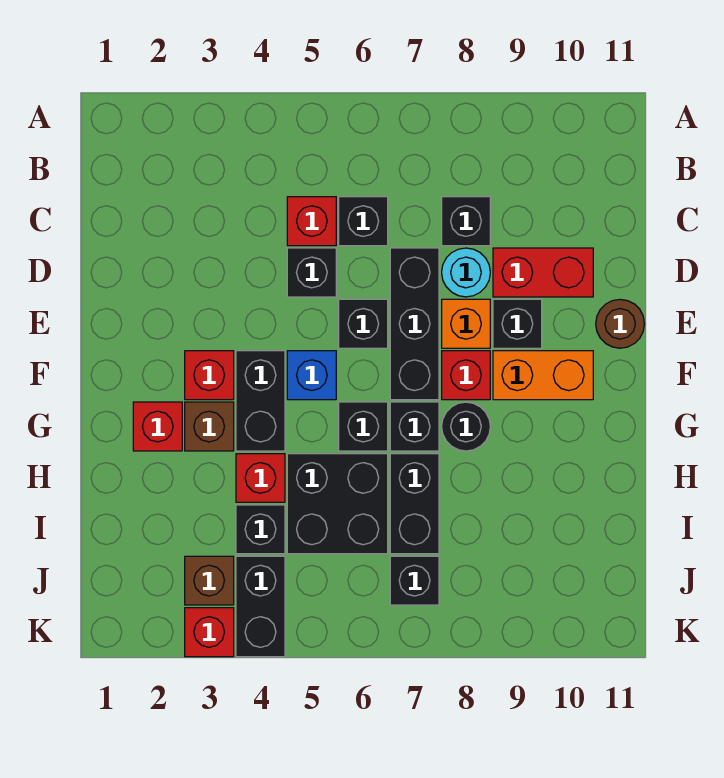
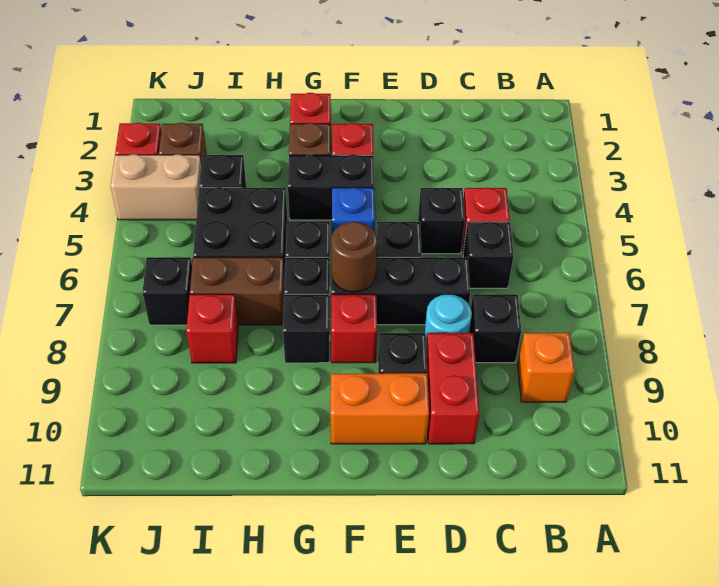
orange 1x1 brick [442,299,490,348] -> orange 1x1 brick moved to [518,333,575,402]
brown 1x1 round brick [596,299,644,348] -> brown 1x1 round brick moved to [331,222,377,292]
orange 1x2 brick [493,351,593,400] -> orange 1x2 brick turned to [331,373,429,444]
black 1x1 round brick [442,402,490,451] -> black 1x1 brick [283,294,330,363]
red 1x1 brick [236,454,285,502] -> red 1x1 brick moved to [186,294,238,363]
black 1x2 brick [390,454,439,554] -> brown 1x2 brick [190,257,285,325]
black 1x2 brick [236,556,285,657] -> tan 1x2 brick [111,154,201,220]

